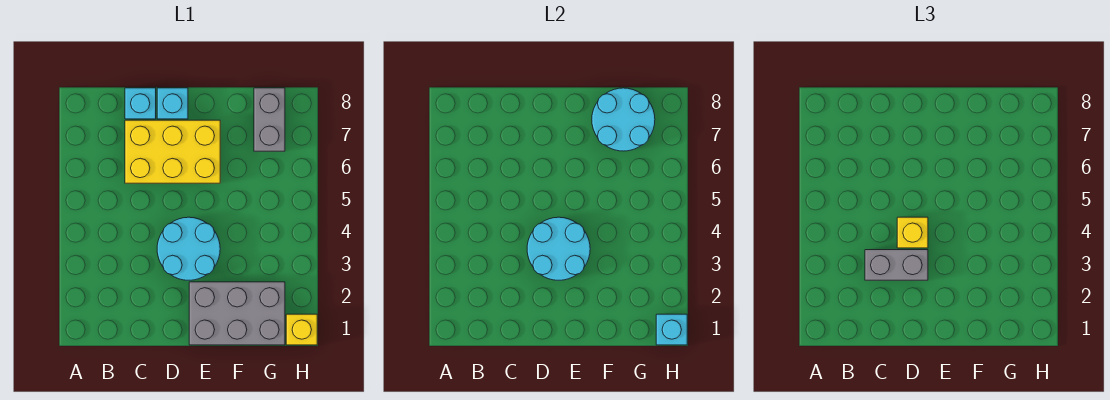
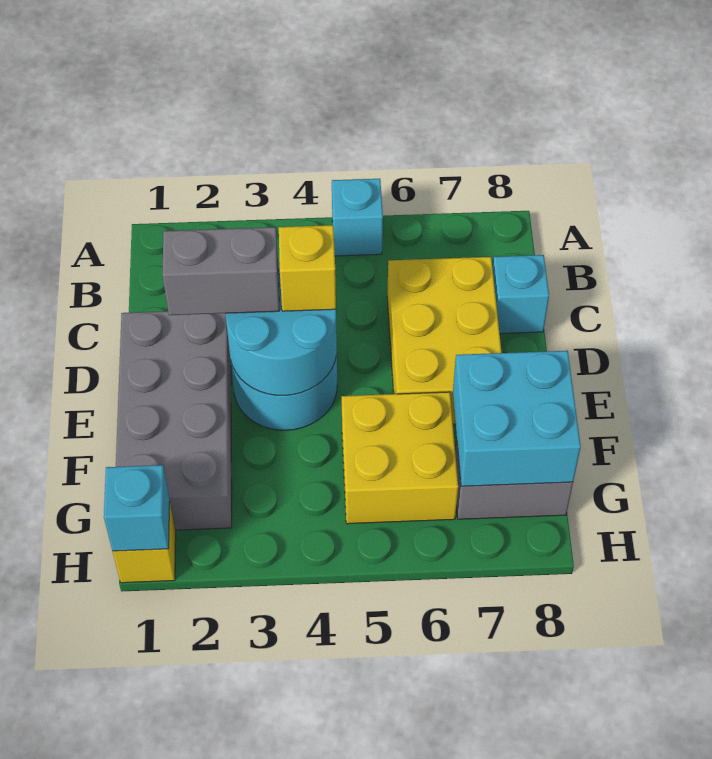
grey 1x2 brick [865,250,928,280] -> grey 1x2 brick turned to [162,227,279,315]
cyan 1x1 brick [157,88,188,119] -> cyan 1x1 brick moved to [332,179,383,256]
grey 2x3 brick [189,282,285,345] -> grey 2x4 brick [116,311,232,530]
none -> yellow 2x2 brick [342,392,458,524]
cyan 2x2 round brick [592,88,655,151] -> cyan 2x2 brick [453,351,581,486]

